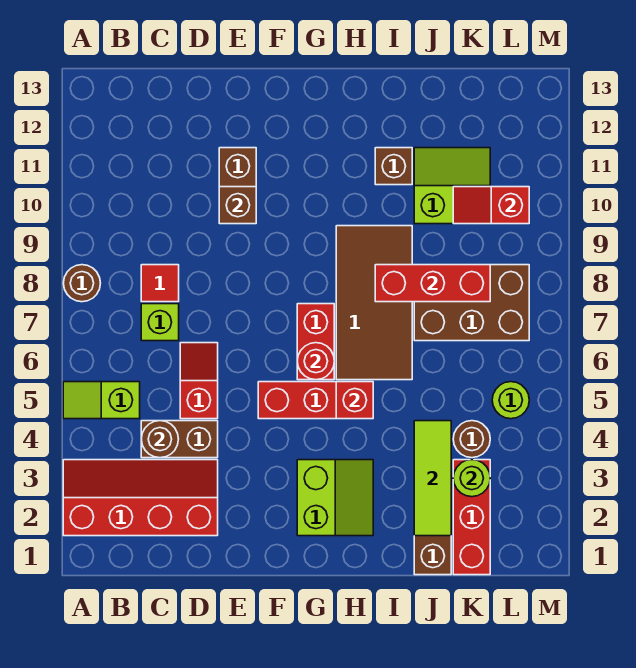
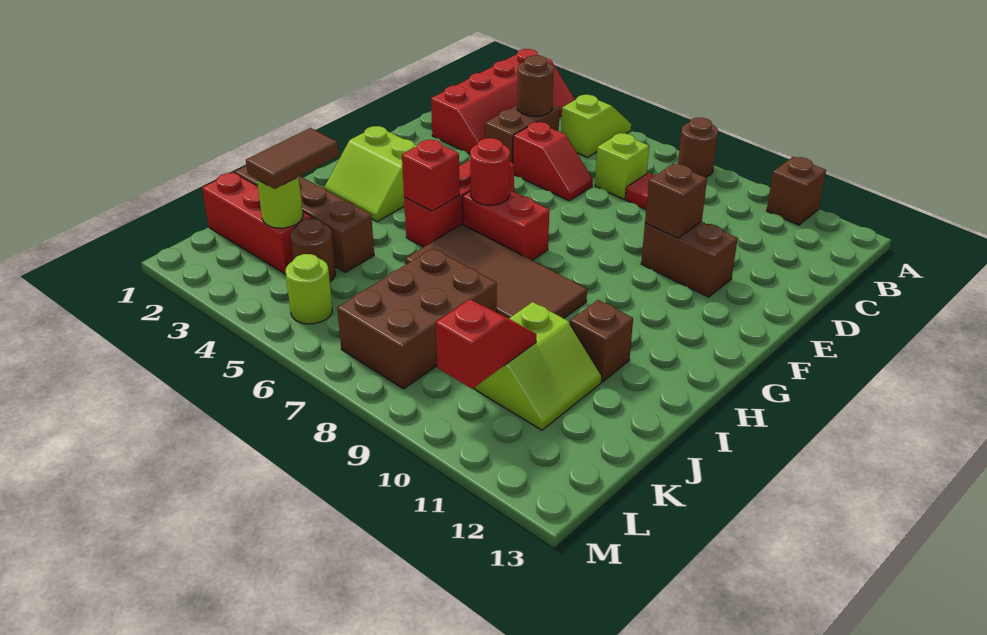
none -> brown 1x1 brick [767,157,826,225]
red 1x3 brick [375,265,490,302] -> none
lime 1x3 tile [414,421,451,536] -> none
none -> brown 1x2 tile [246,128,339,189]

